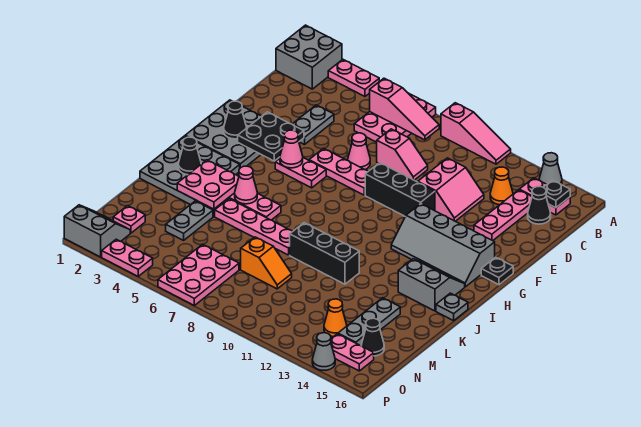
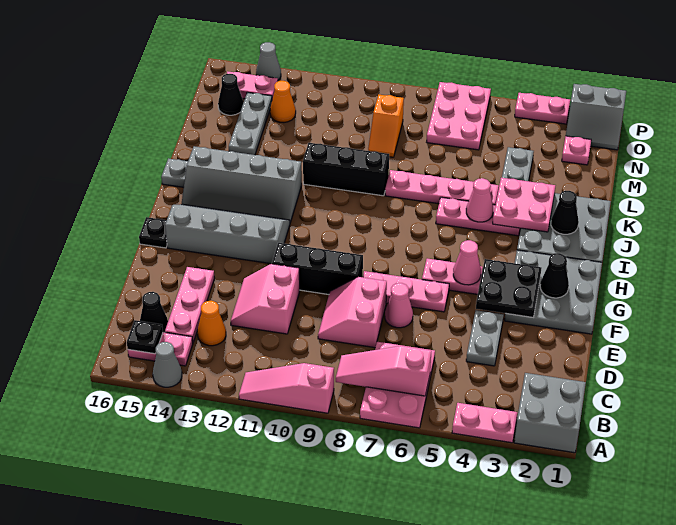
pink 1x2 slope [377,129,428,180] -> pink 2x2 slope [318,277,387,348]
grey 2x2 slope [398,259,465,311] -> grey 2x4 slope [182,146,302,222]
orange 1x2 slope [241,237,292,289] -> orange 1x2 slope turned to [368,95,404,157]

